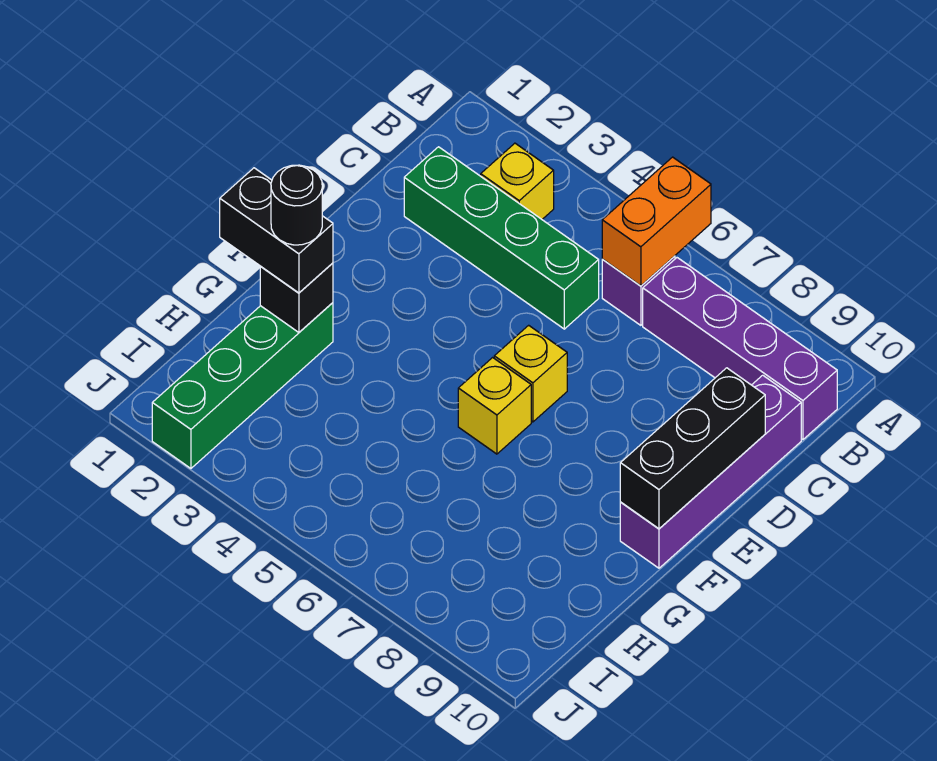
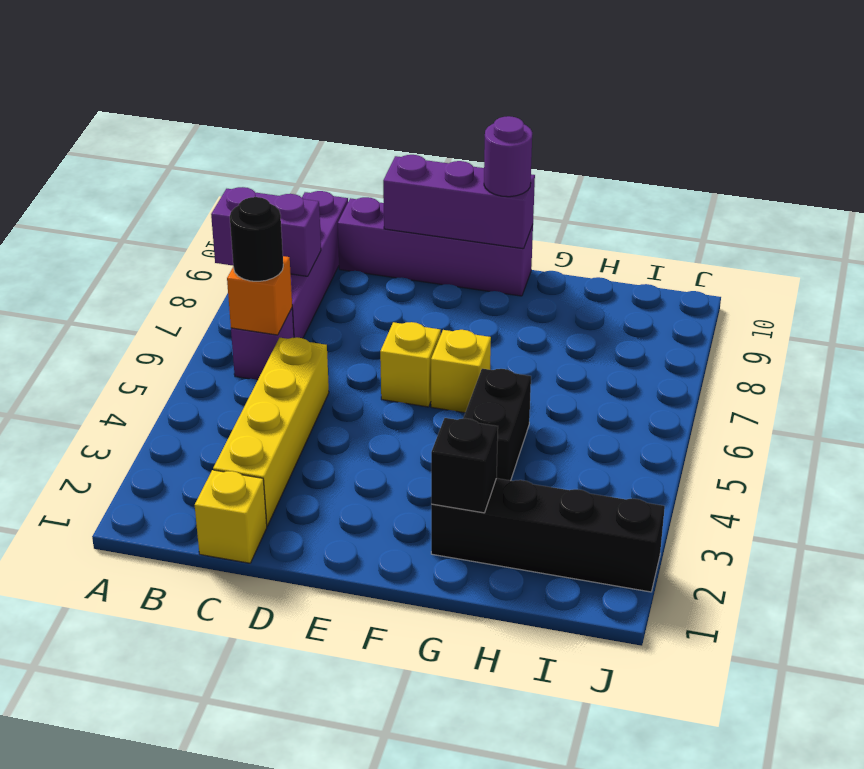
orange 1x2 brick [602,157,711,286] -> orange 1x1 brick [227,256,292,335]
none -> purple 1x2 brick [211,187,321,276]
yellow 1x1 brick [481,143,554,219] -> yellow 1x1 brick moved to [195,470,267,563]
green 1x4 brick [404,147,599,329] -> yellow 1x4 brick [213,337,329,526]
black 1x3 brick [620,368,765,529] -> purple 1x3 brick [383,155,535,249]
none -> purple 1x1 round brick [484,116,532,197]
black 1x2 brick [220,168,333,293] -> black 1x2 brick moved to [463,369,531,481]
green 1x4 brick [152,303,333,468] -> black 1x4 brick [431,478,665,592]
black 1x1 round brick [271,165,322,245] -> black 1x1 round brick moved to [230,197,283,281]

